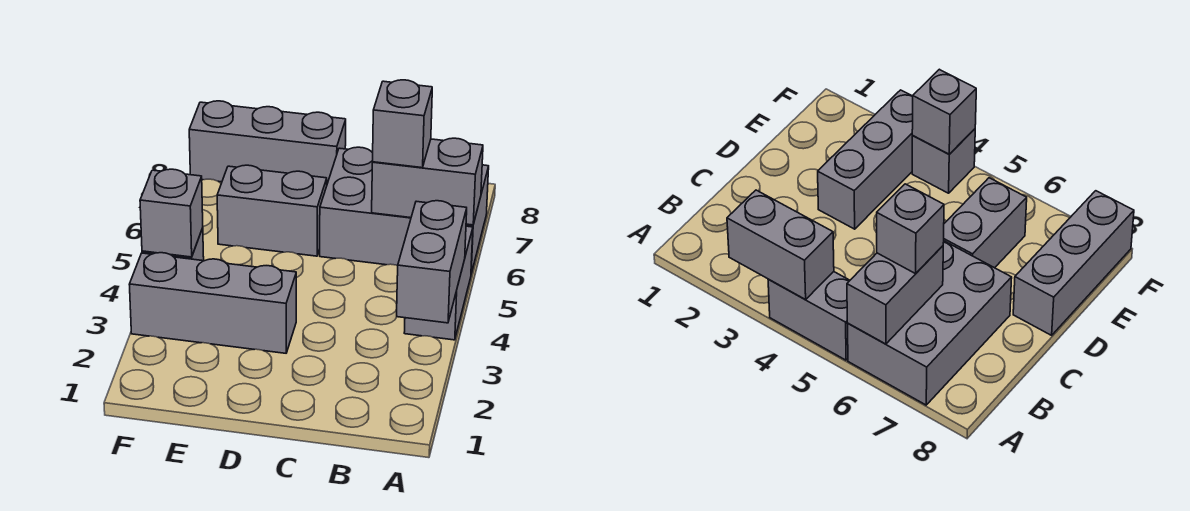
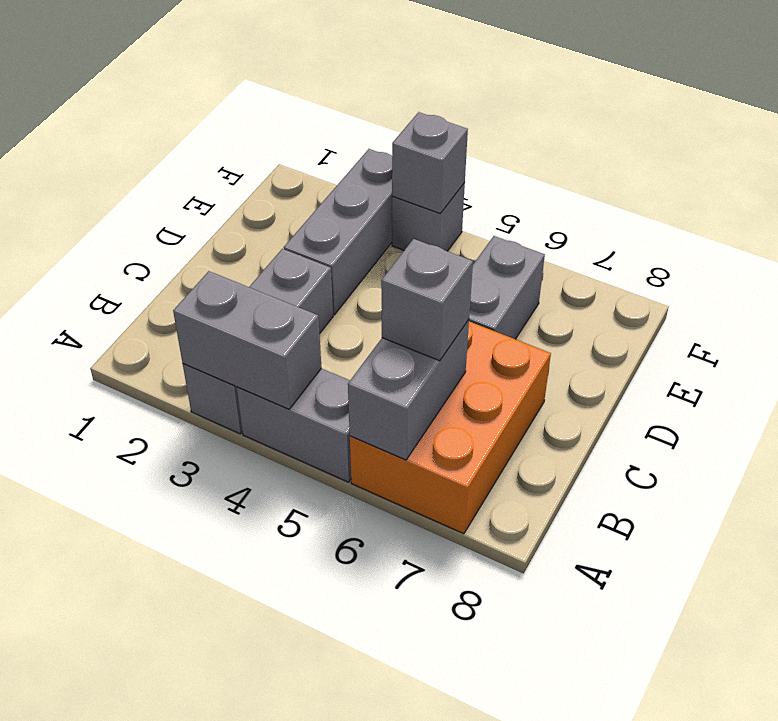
grey 2x3 brick [320,147,489,274] -> orange 2x3 brick [350,322,551,534]
grey 1x3 brick [189,101,346,184] -> grey 1x3 brick moved to [183,249,333,434]

